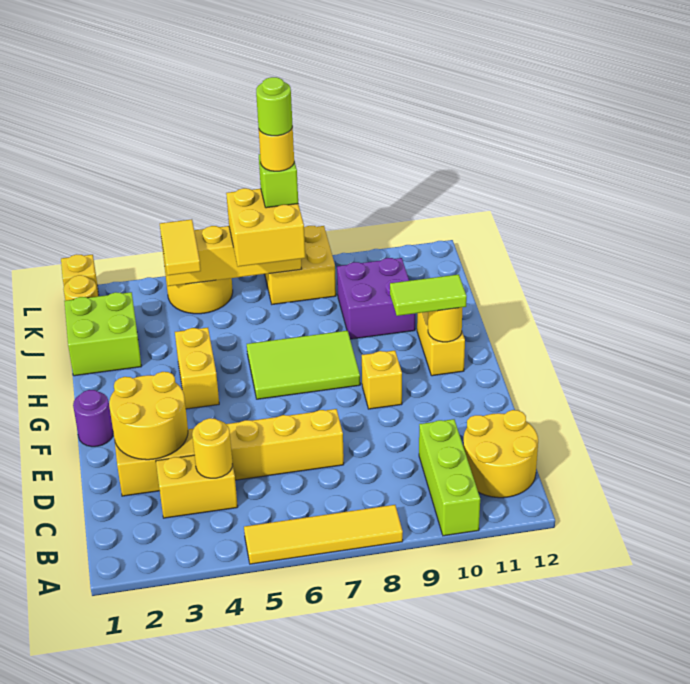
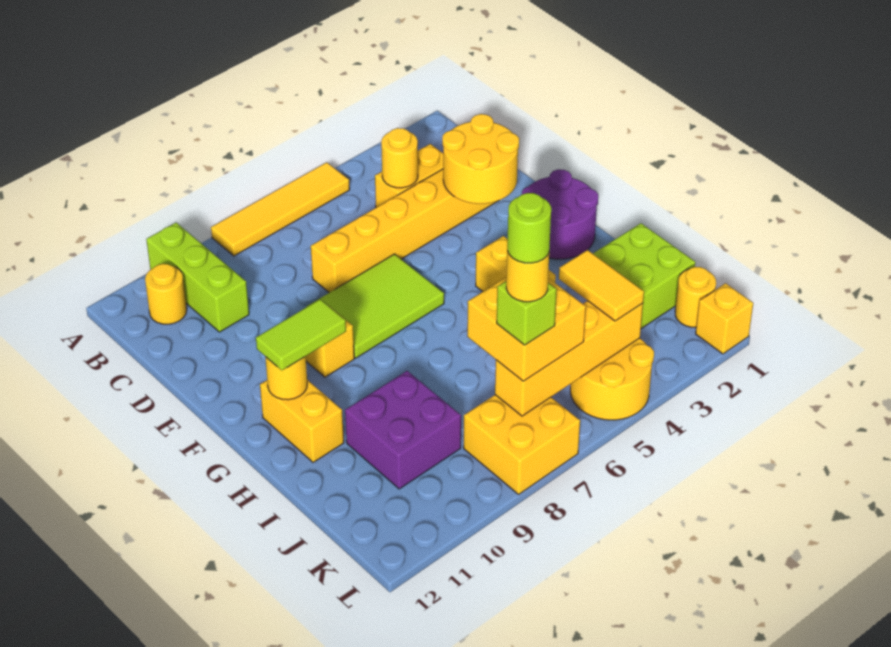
yellow 2x2 round brick [463,410,538,498] -> yellow 1x1 round brick [145,264,187,324]
purple 1x1 round brick [73,390,113,447] -> purple 2x2 round brick [522,169,598,259]
lime 2x3 tile [247,331,360,399] -> lime 2x3 tile moved to [306,254,444,358]

